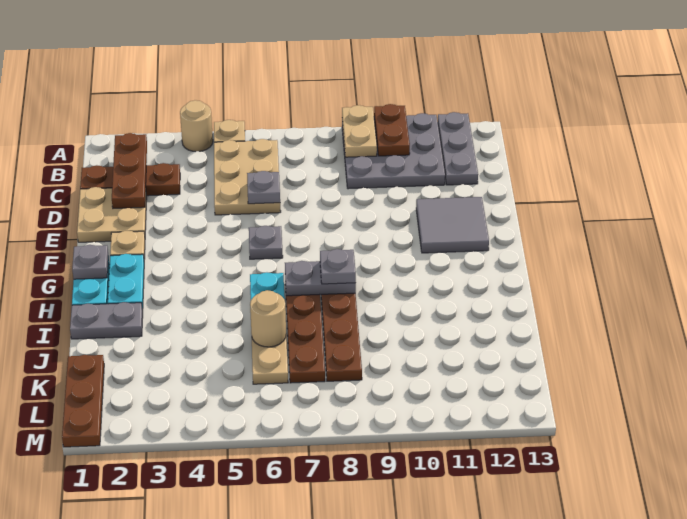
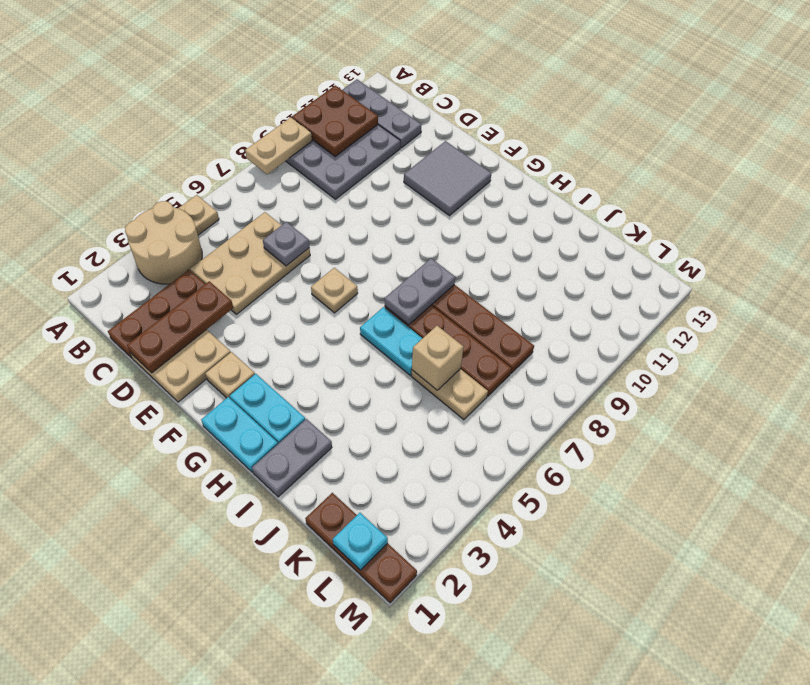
tan 1x1 round brick [180,100,213,152] -> tan 2x2 round brick [125,201,202,284]
tan 1x2 plate [342,105,377,157] -> tan 1x2 plate turned to [245,117,312,174]
brown 1x2 plate [374,104,410,156] -> brown 2x2 plate [292,86,378,156]
brown 1x3 plate [112,133,147,208] -> brown 1x3 plate turned to [127,281,233,373]
tan 2x3 plate [214,139,281,215] -> tan 2x3 plate turned to [190,212,310,314]
grey 1x1 plate [249,226,283,259] -> tan 1x1 plate [311,268,358,313]
grey 1x1 plate [72,245,108,279] -> none
grey 1x1 plate [320,249,356,284] -> none
tan 1x1 round brick [250,290,286,347] -> tan 1x1 brick [412,326,463,390]
none -> cyan 1x1 plate [333,513,388,570]

